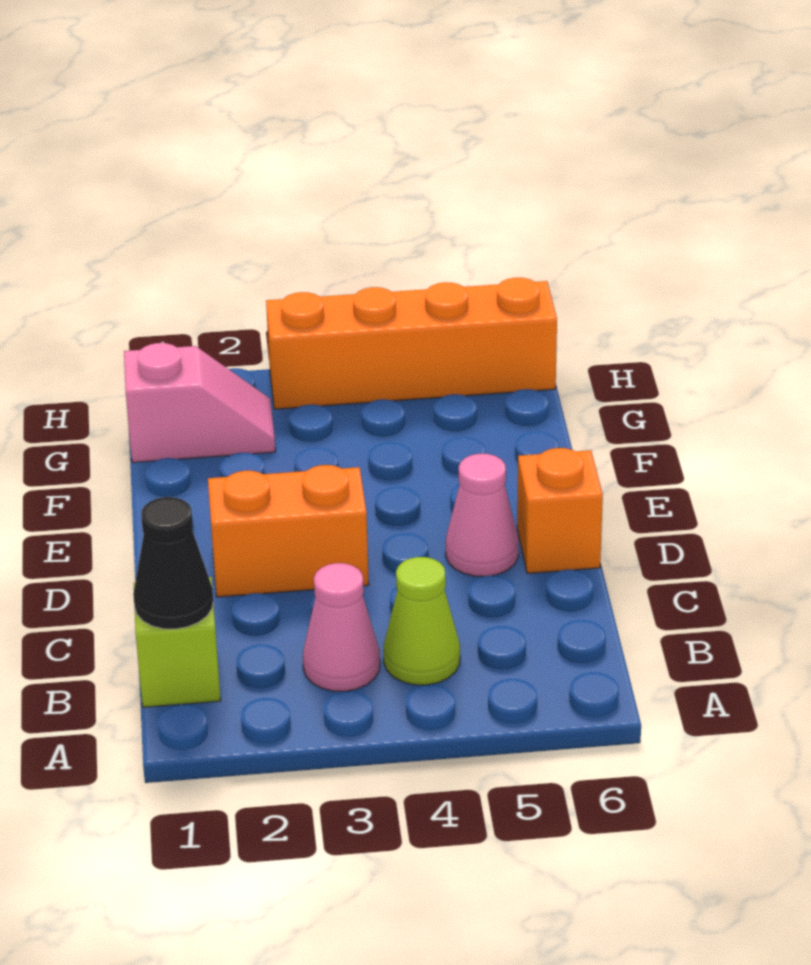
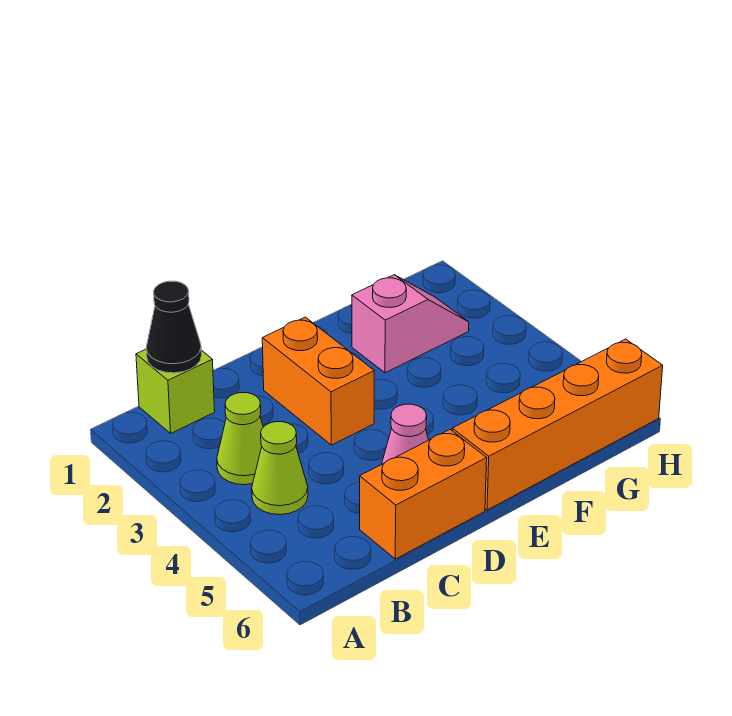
pink 1x1 cone [303,563,380,691] -> lime 1x1 cone [217,393,263,485]
orange 1x1 brick [517,448,603,573] -> orange 1x2 brick [360,430,487,559]
pink 1x2 slope [124,343,275,463] -> pink 1x2 slope turned to [352,275,469,373]
orange 1x4 brick [266,278,557,409] -> orange 1x4 brick turned to [452,339,663,510]

